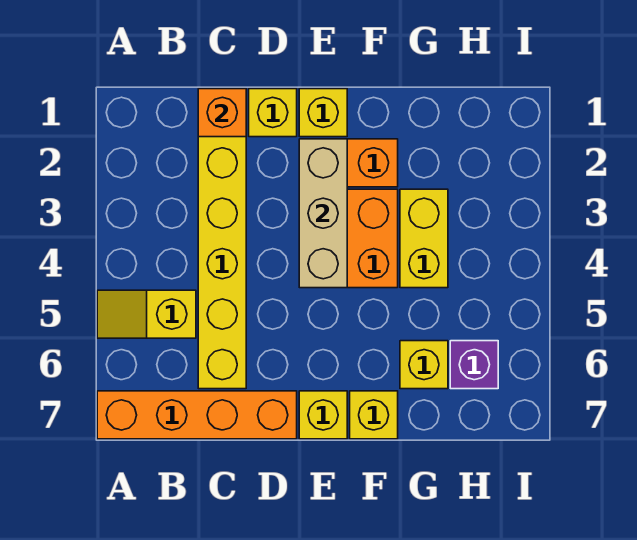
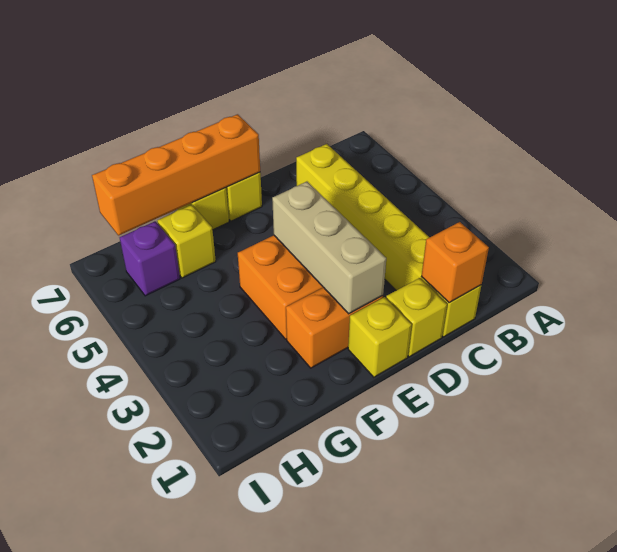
yellow 1x2 slope [97,290,196,338] -> none
orange 1x4 brick [97,391,297,439] -> orange 1x4 brick moved to [92,114,260,236]
yellow 1x2 brick [400,189,448,288] -> none

